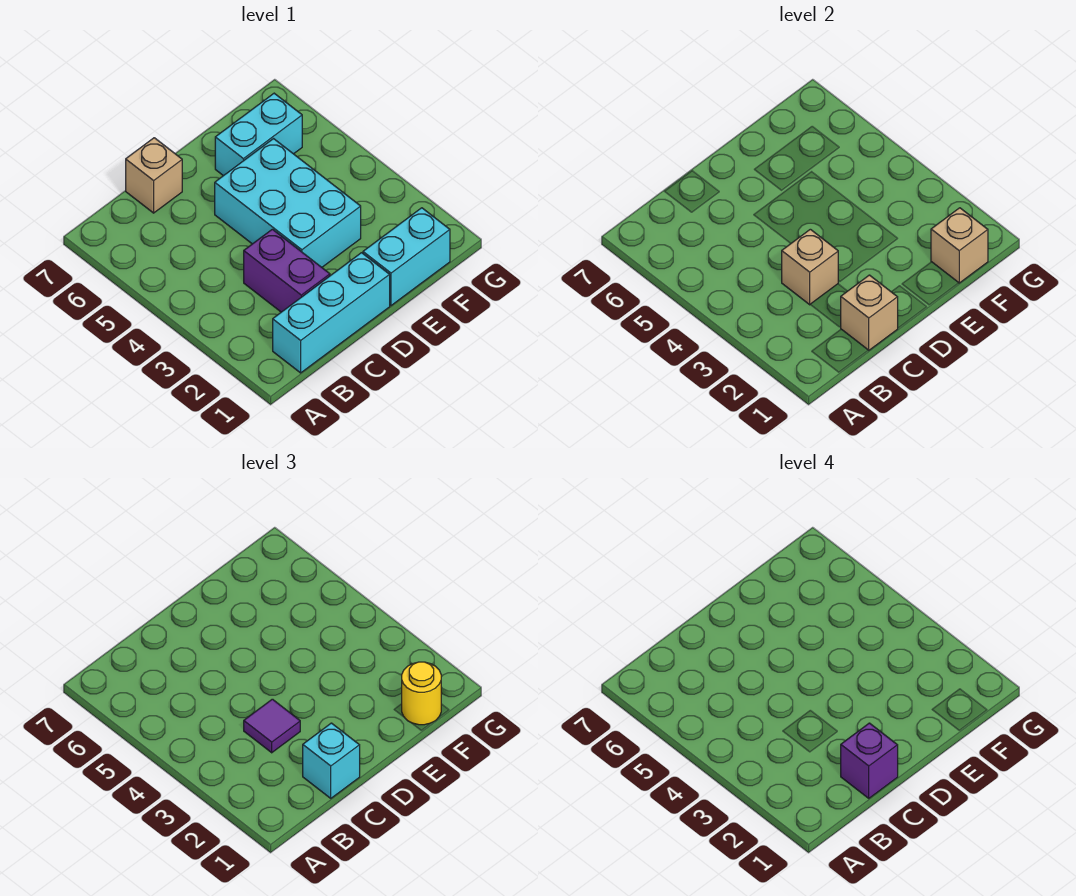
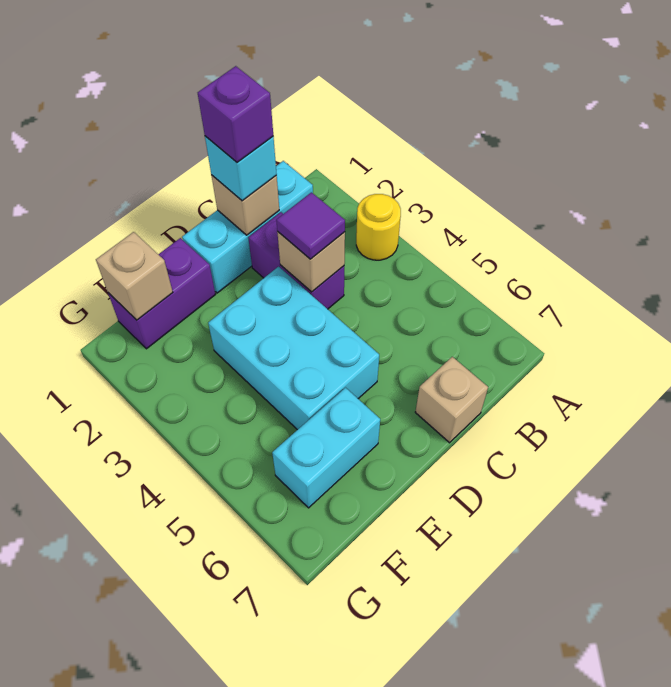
cyan 1x2 brick [363,208,450,306] -> purple 1x2 brick [108,238,215,349]
yellow 1x1 round brick [402,662,441,725] -> yellow 1x1 round brick moved to [356,194,401,260]

